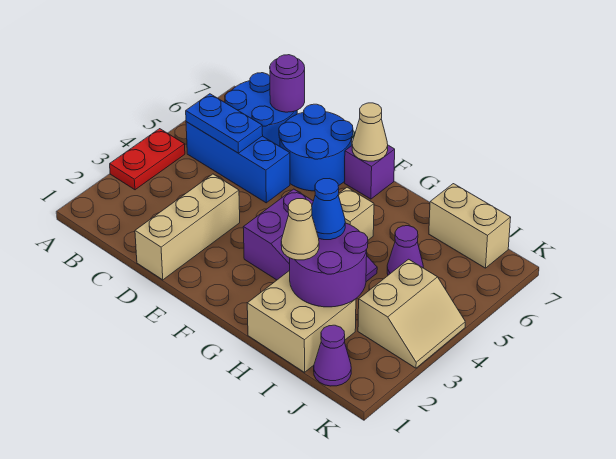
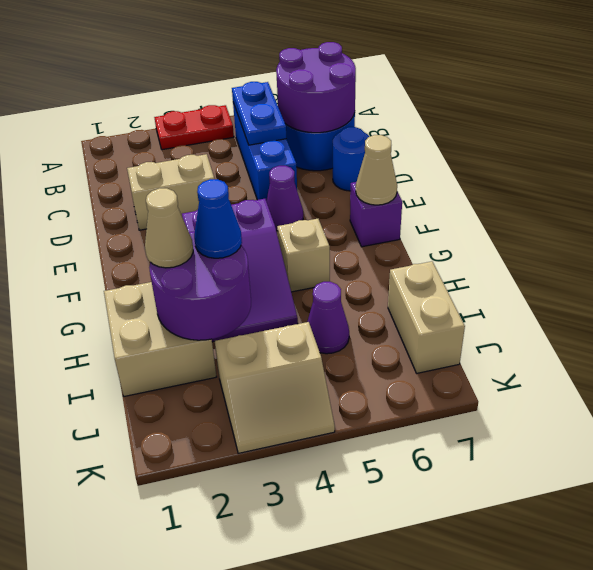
purple 1x1 round brick [270,55,305,112] -> purple 2x2 round brick [276,42,356,133]
tan 1x3 brick [135,174,240,280] -> tan 1x2 brick [127,154,214,230]
blue 2x2 round brick [279,104,353,191] -> blue 1x1 round brick [333,127,369,191]
purple 1x1 cone [314,325,351,386] -> purple 1x1 cone moved to [266,166,303,231]

